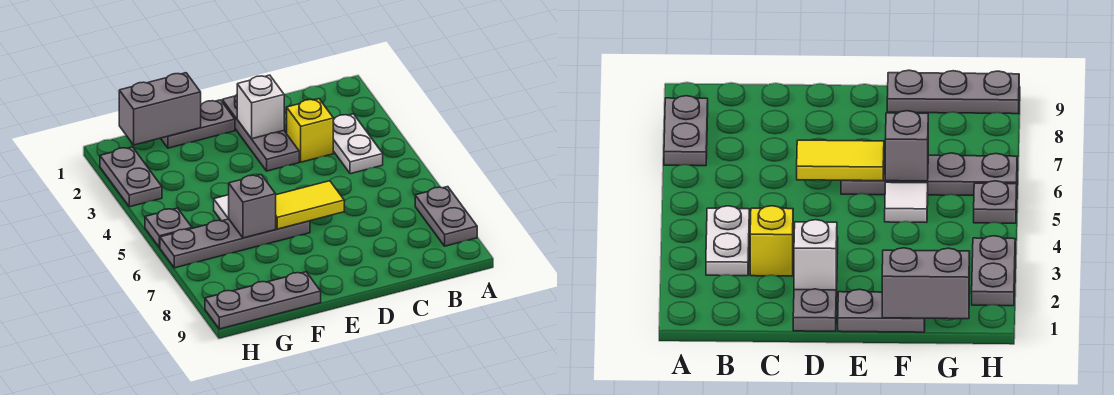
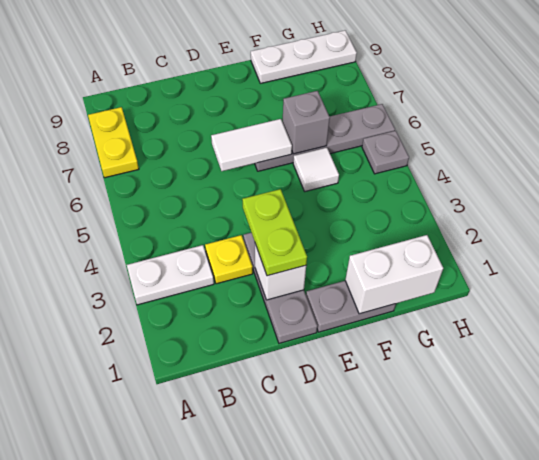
grey 1x2 plate [415,187,477,246] -> yellow 1x2 plate [88,107,139,178]
white 1x2 plate [333,114,383,174] -> white 1x2 plate turned to [127,245,214,305]
yellow 1x1 brick [287,99,333,162] -> yellow 1x1 plate [205,235,253,284]
none -> lime 1x2 plate [242,189,307,276]
yellow 1x2 tile [276,181,344,229] -> white 1x2 tile [211,119,292,171]
grey 1x2 brick [119,73,201,145] -> white 1x2 brick [345,235,443,314]
grey 1x3 plate [205,272,321,329] -> white 1x3 plate [251,30,357,83]
grey 1x2 plate [100,147,162,207] -> none

